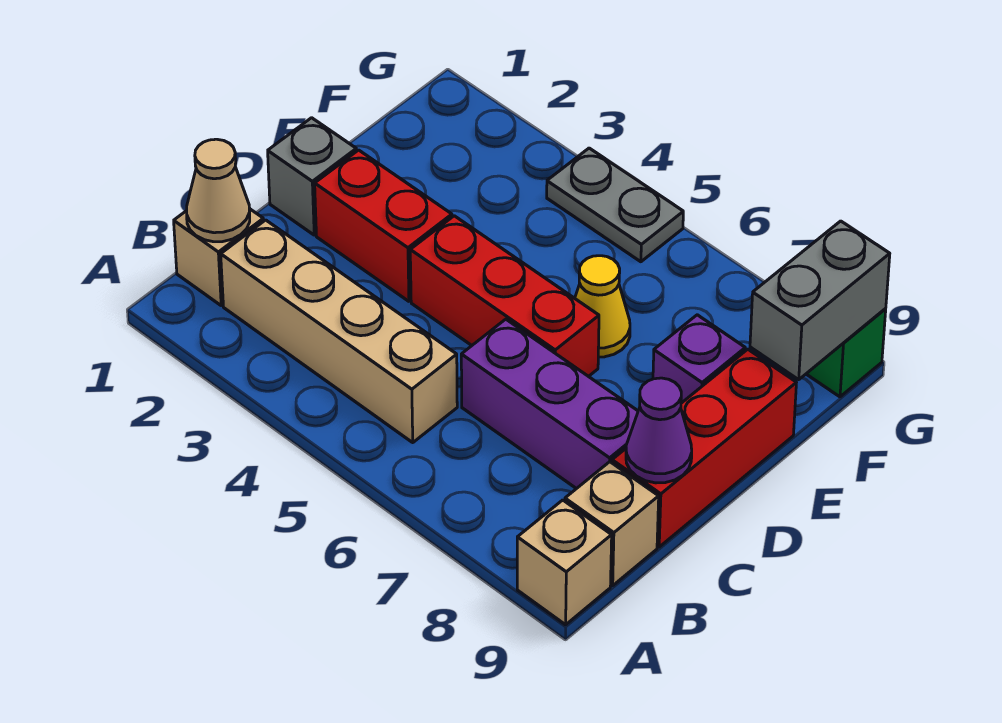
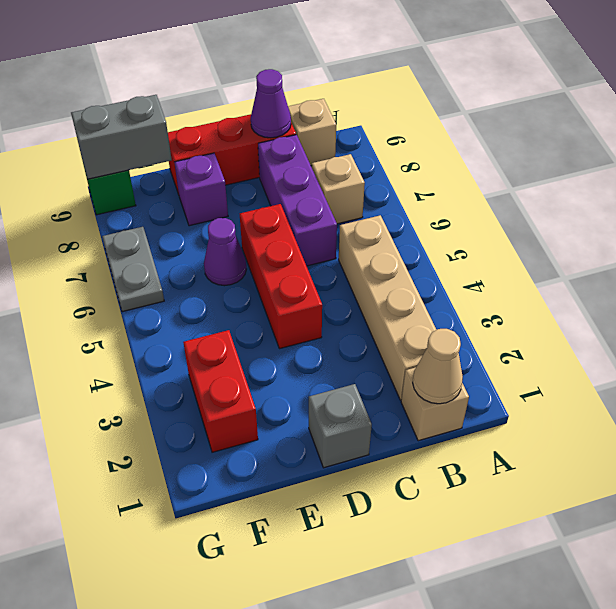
tan 1x1 brick [517,500,612,625] -> tan 1x1 brick moved to [312,154,365,224]
red 1x2 brick [315,150,452,301] -> red 1x2 brick moved to [183,330,258,452]
yellow 1x1 cone [575,256,630,357] -> purple 1x1 cone [204,218,246,286]
grey 1x2 plate [547,148,683,262] -> grey 1x2 plate moved to [102,227,164,312]

